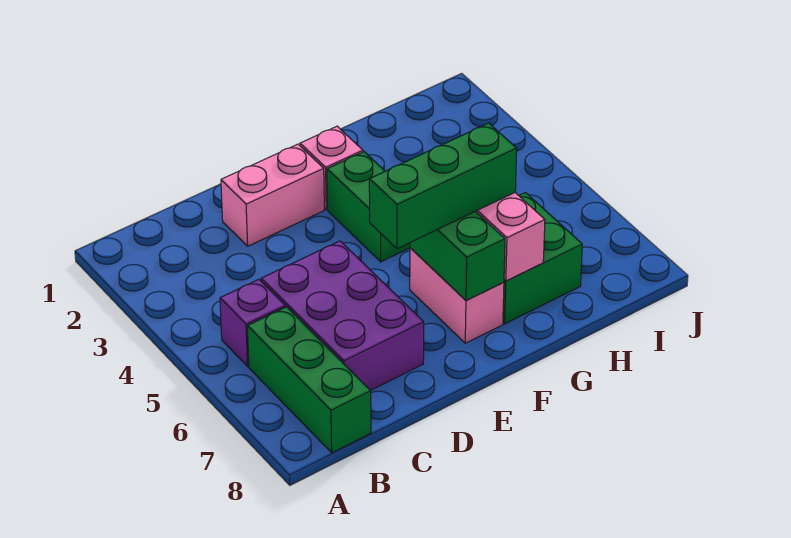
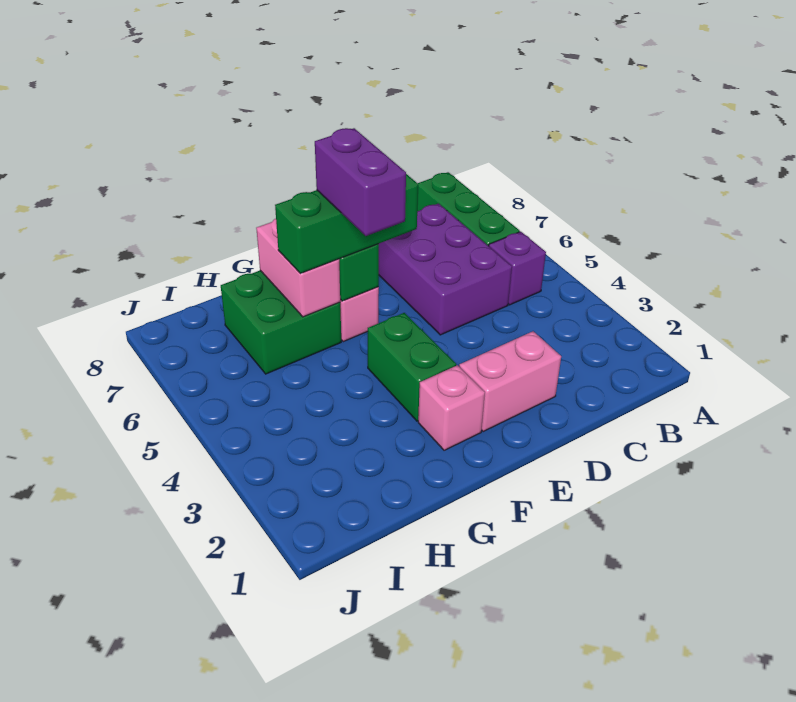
none -> purple 1x2 brick [315,128,406,236]

